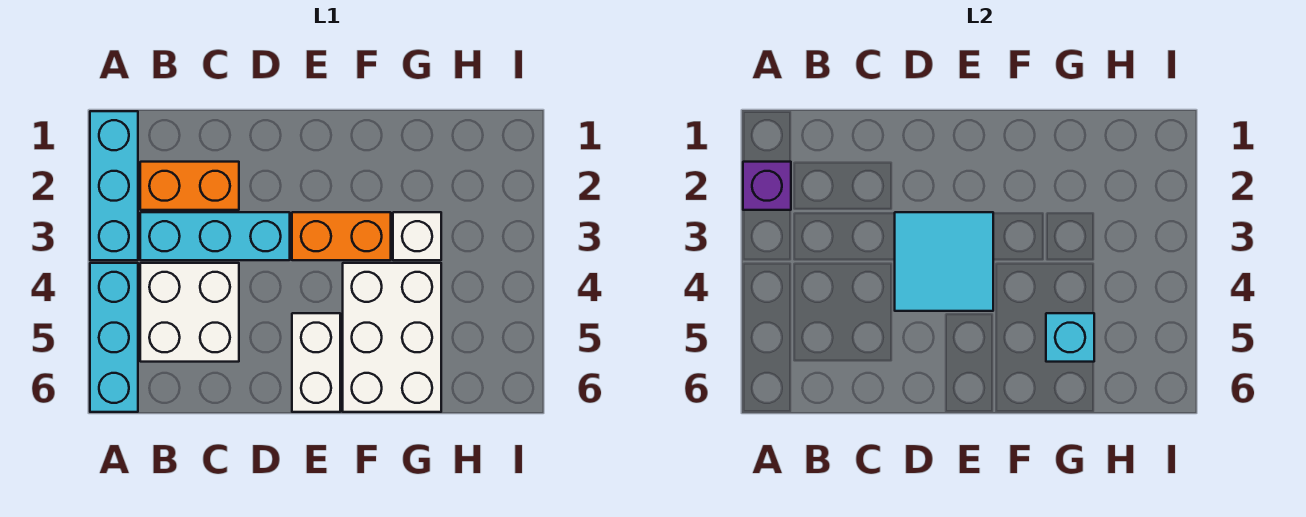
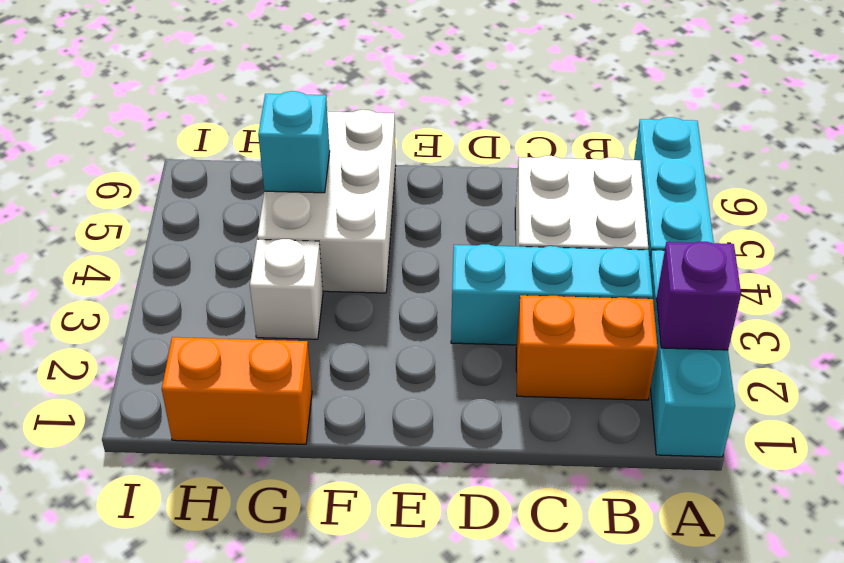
cyan 2x2 tile [895,212,993,311] -> none
orange 1x2 brick [292,212,391,260] -> orange 1x2 brick moved to [162,337,312,444]
white 1x2 brick [292,313,340,412] -> none

